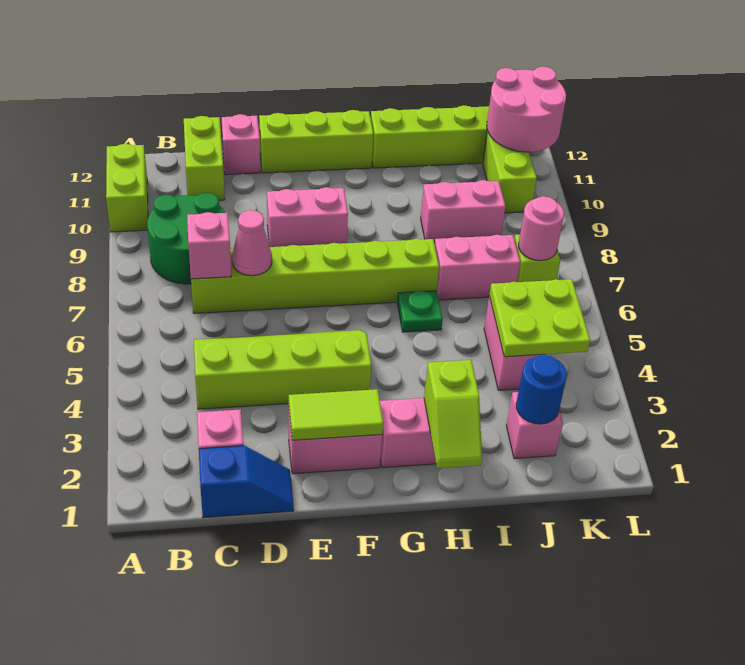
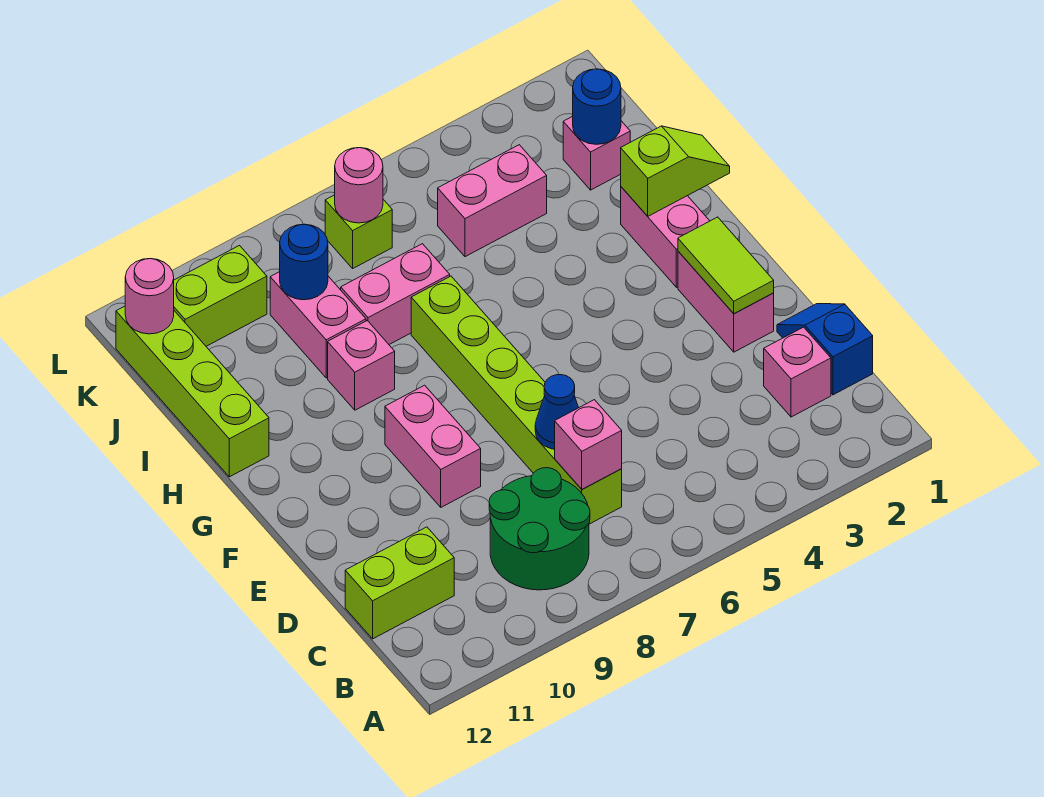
lime 1x2 brick [106,144,148,232] -> none
lime 2x4 slope [194,330,371,409] -> none
pink 1x1 cone [232,210,272,276] -> blue 1x1 cone [535,375,579,449]
pink 1x1 brick [222,114,260,175] -> pink 1x1 brick moved to [328,321,395,410]
lime 1x3 brick [259,110,374,173] -> none
green 1x1 plate [397,291,443,332] -> none
pink 1x2 brick [434,235,520,300] -> pink 1x2 brick turned to [341,244,450,344]
lime 2x2 plate [489,279,590,357] -> none
none -> blue 1x1 round brick [280,224,328,300]
pink 2x2 round brick [487,67,566,152] -> pink 1x1 round brick [125,259,174,334]

